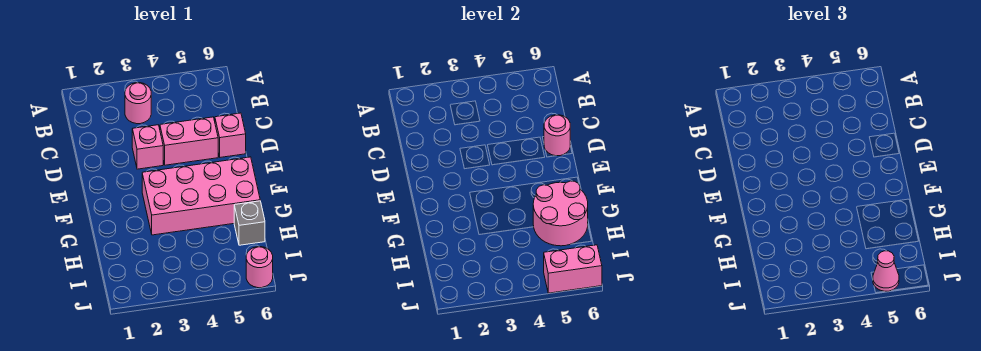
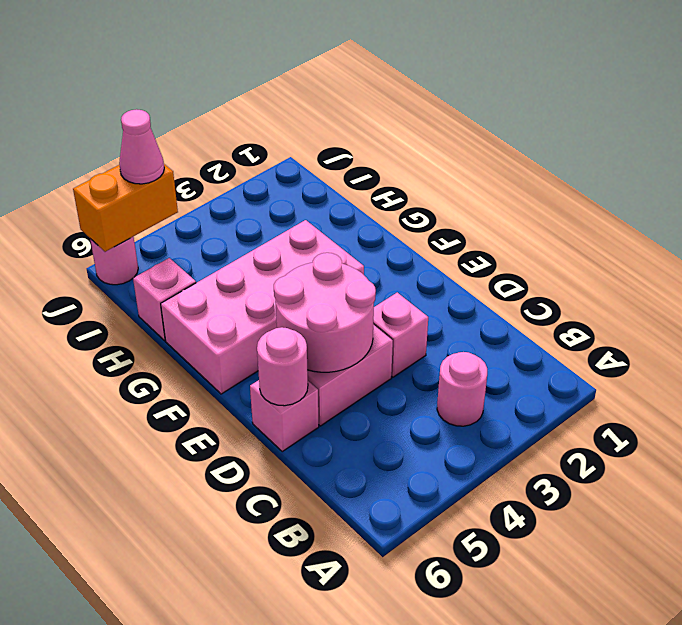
pink 2x2 round brick [533,181,588,246] -> pink 2x2 round brick moved to [274,253,376,372]
grey 1x1 brick [234,201,265,245] -> pink 1x1 brick [133,258,196,341]
pink 1x2 brick [544,245,602,293] -> orange 1x2 brick [73,164,178,252]

